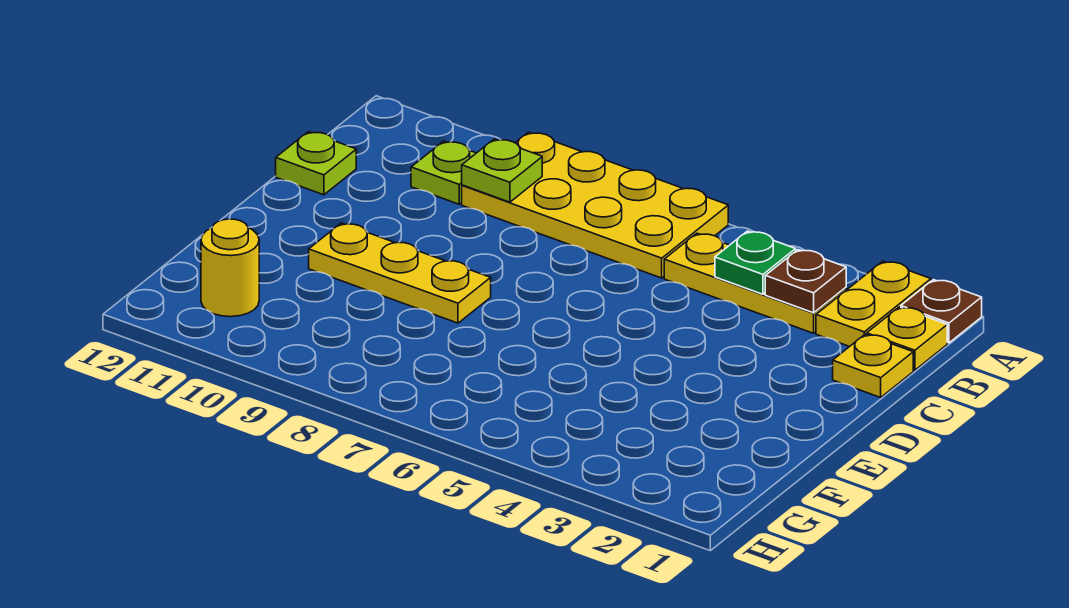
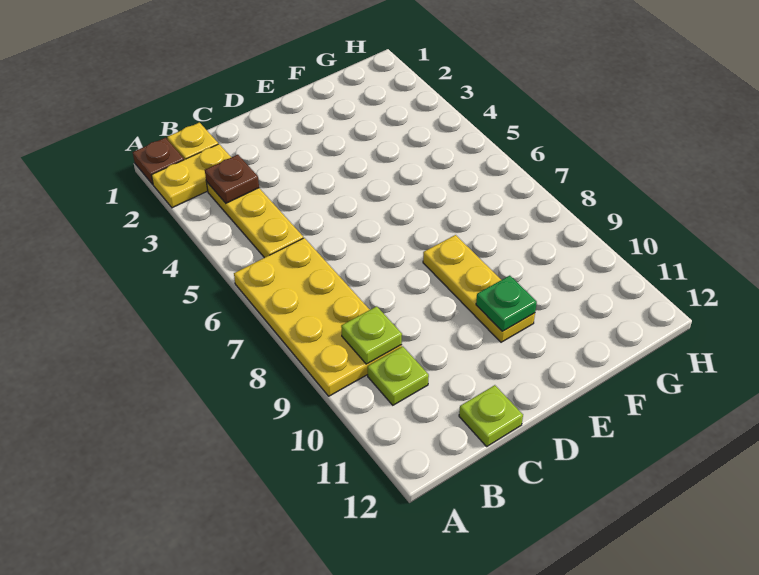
green 1x1 plate [715,231,796,294] -> green 1x1 plate moved to [476,276,537,331]
yellow 1x1 plate [833,334,913,397] -> none
yellow 1x1 round brick [201,219,259,317] -> none

